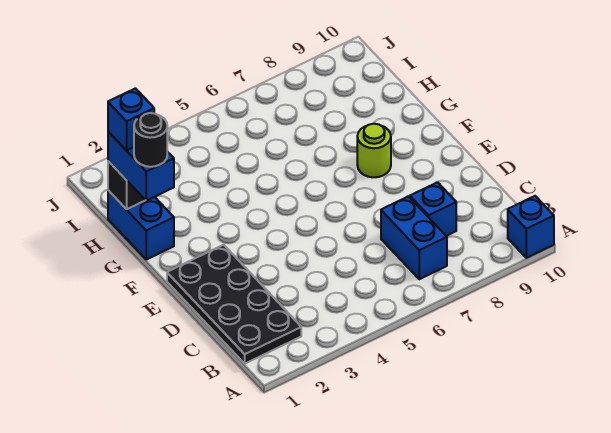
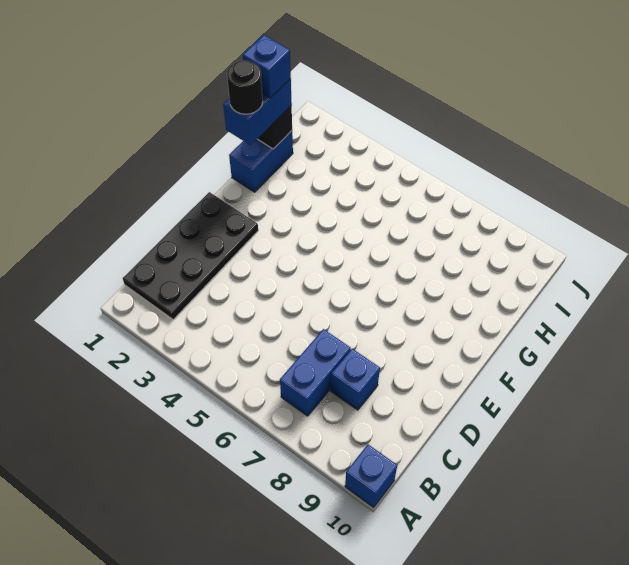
lime 1x1 round brick [357,124,391,177] -> none

